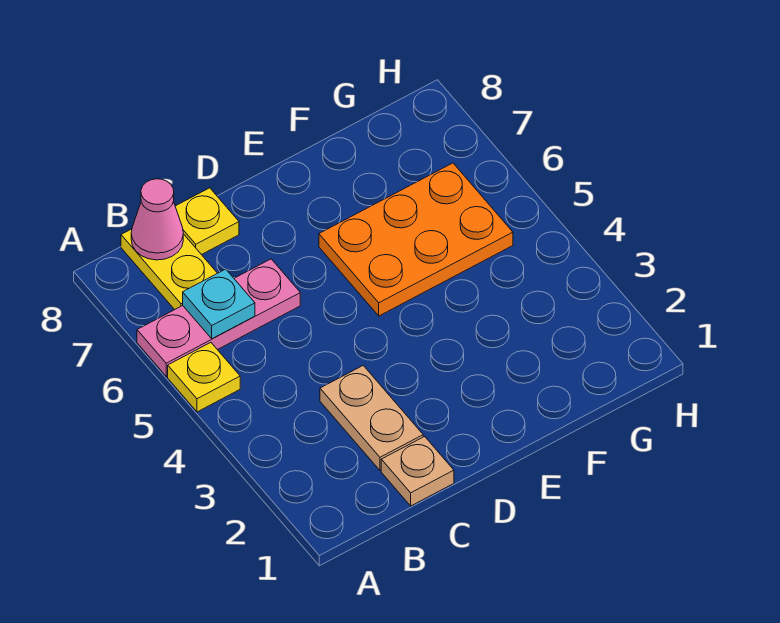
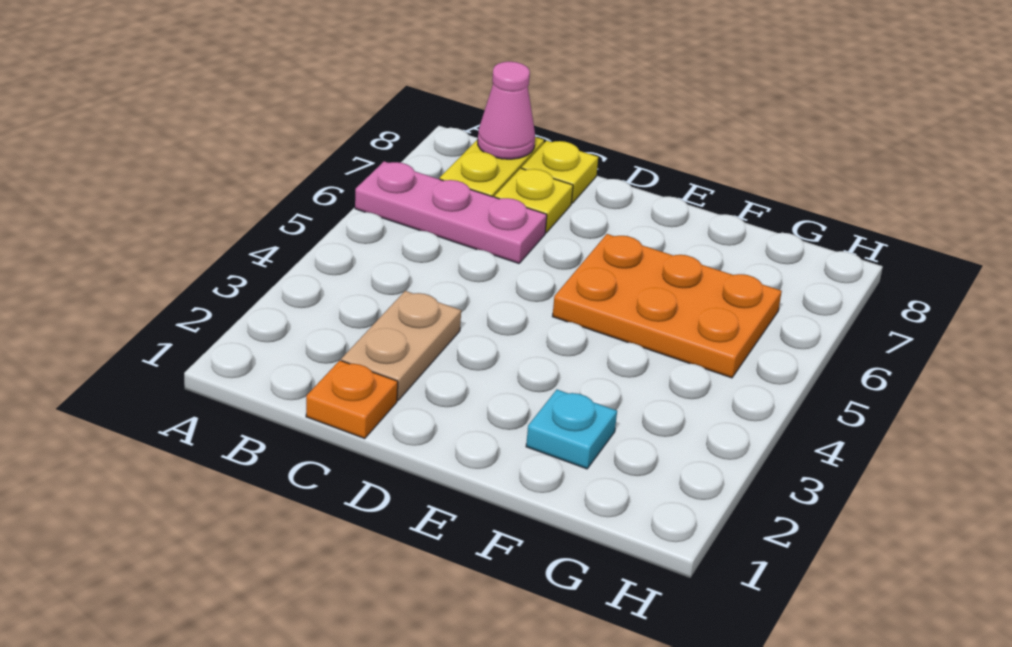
yellow 1x1 plate [168,343,240,412] -> yellow 1x1 plate moved to [495,168,573,233]
cyan 1x1 plate [183,269,255,339] -> cyan 1x1 plate moved to [526,390,617,469]
tan 1x1 plate [381,436,454,506] -> orange 1x1 plate [306,360,398,438]

